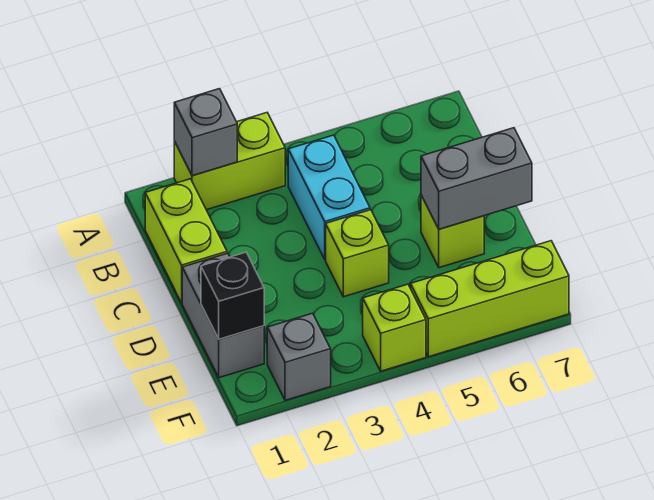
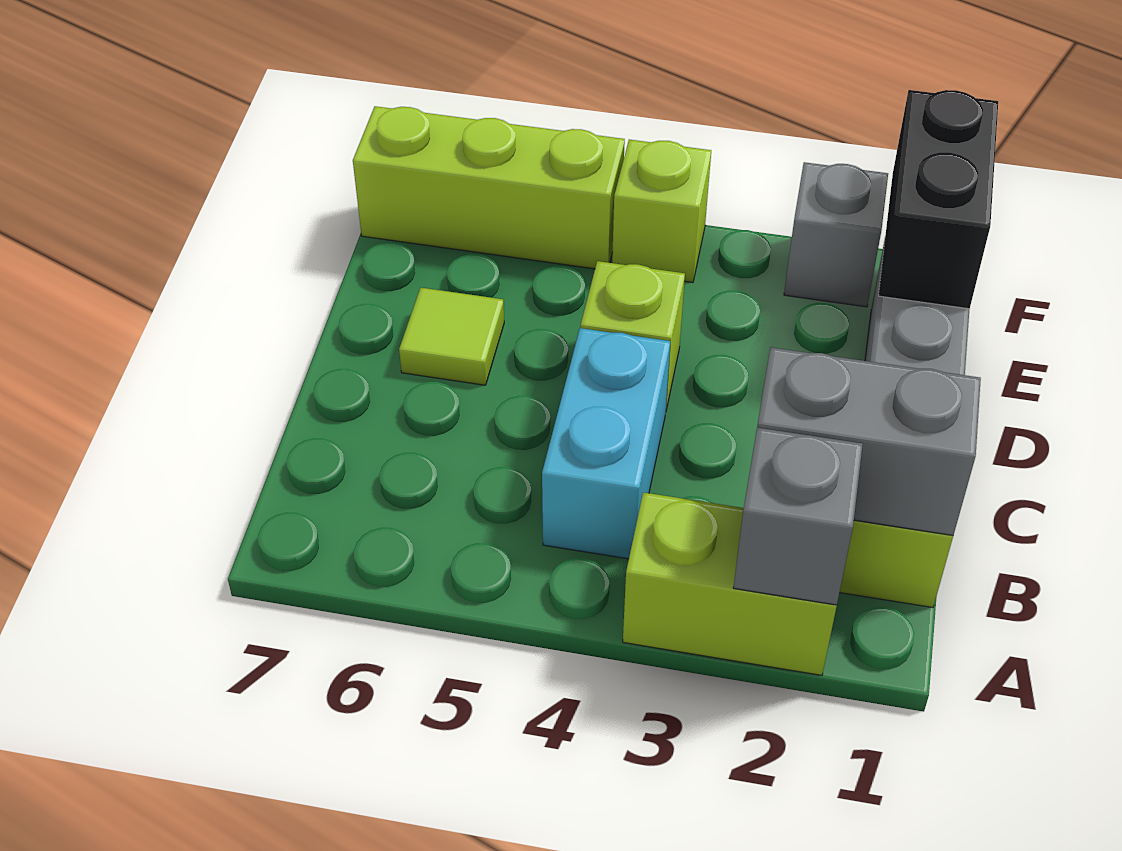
lime 1x1 brick [421,195,484,268] -> lime 1x1 tile [399,288,504,385]
grey 1x2 brick [421,128,532,229] -> grey 1x2 brick moved to [757,347,981,535]
black 1x1 brick [201,252,264,339] -> black 1x2 brick [878,90,998,309]

